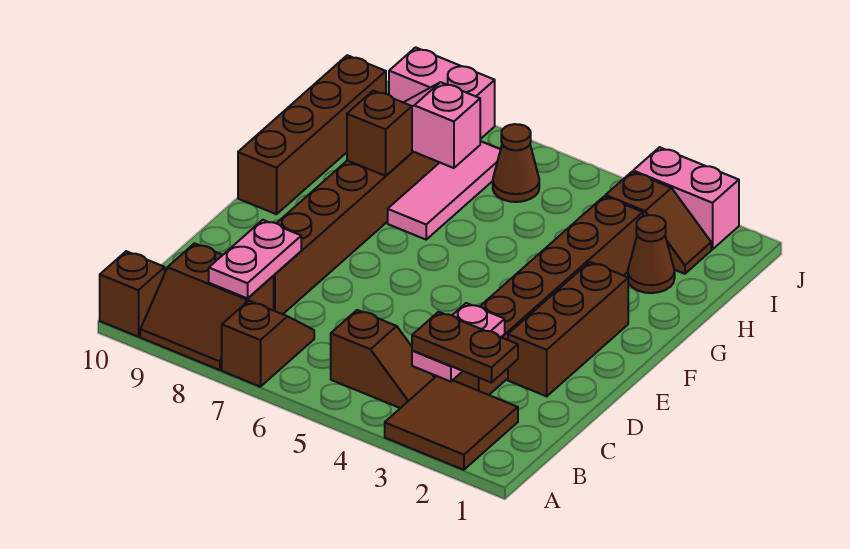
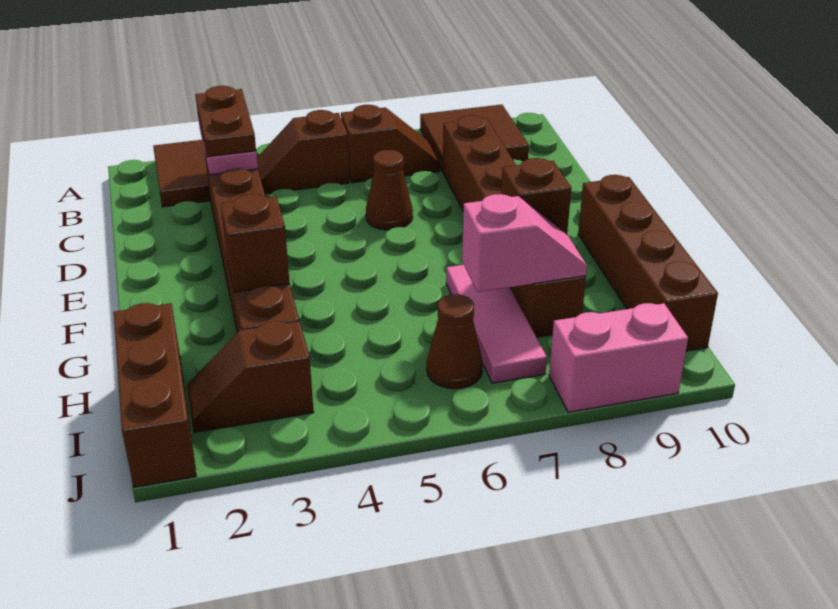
brown 1x2 slope [222,301,314,387] -> brown 1x2 slope turned to [341,105,440,183]
brown 2x2 slope [140,243,274,370] -> brown 2x2 tile [420,105,529,171]
brown 1x1 brick [100,251,165,337] -> brown 1x1 brick moved to [221,194,290,292]
brown 1x2 plate [412,312,518,383] -> brown 1x2 plate turned to [195,86,256,157]
pink 1x2 plate [209,220,301,298] -> none
brown 1x3 brick [508,262,628,396] -> brown 1x3 brick moved to [114,303,196,487]
brown 1x1 cone [628,215,675,293] -> brown 1x1 cone moved to [366,150,413,230]
pink 1x2 brick [633,147,739,249] -> none

